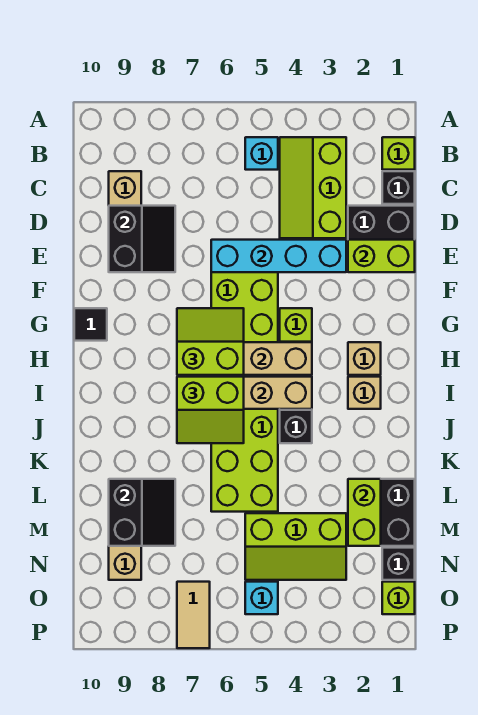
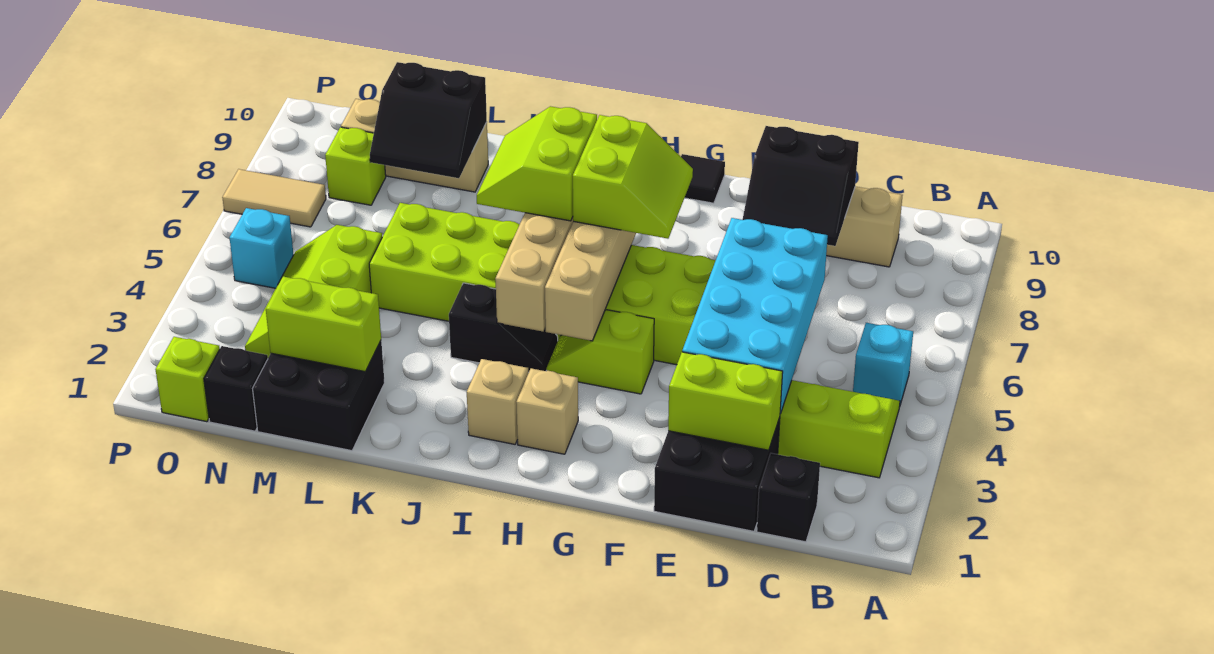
lime 1x1 brick [382,137,415,170] -> lime 1x1 brick moved to [325,127,386,205]
lime 1x2 brick [348,240,415,272] -> lime 1x2 brick turned to [668,352,783,450]
cyan 1x4 brick [211,240,346,272] -> cyan 2x4 brick [682,218,828,414]

